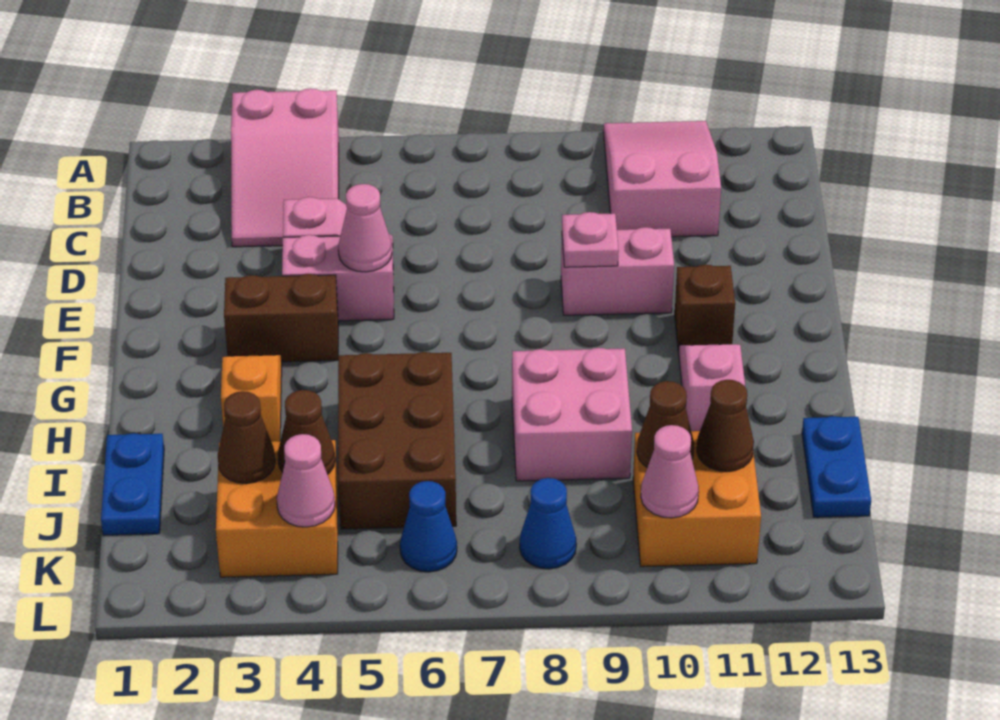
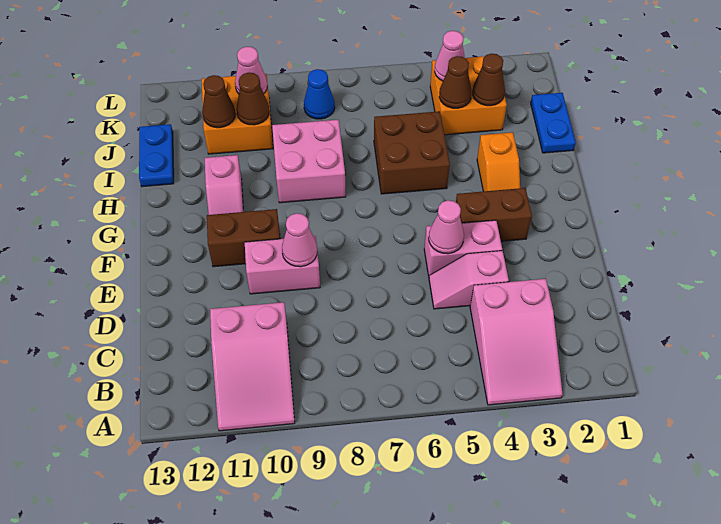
pink 2x3 slope [231,88,339,247] -> pink 2x3 slope turned to [470,279,562,405]
pink 1x1 plate [562,212,619,267] -> pink 1x1 cone [282,213,317,267]
brown 1x1 brick [675,265,735,352] -> brown 1x2 brick [207,209,280,267]
brown 2x3 brick [338,352,456,529] -> brown 2x2 brick [374,111,450,194]
blue 1x1 cone [400,481,457,572] -> none

